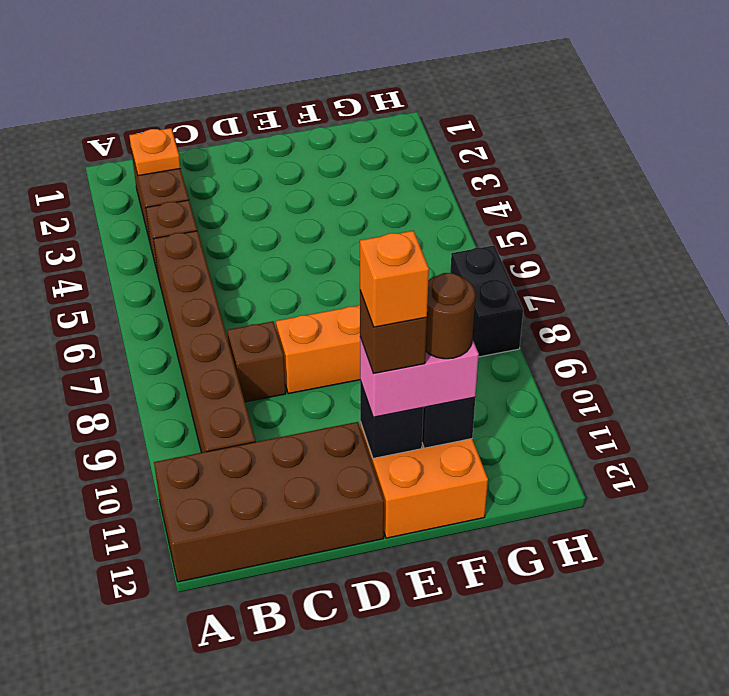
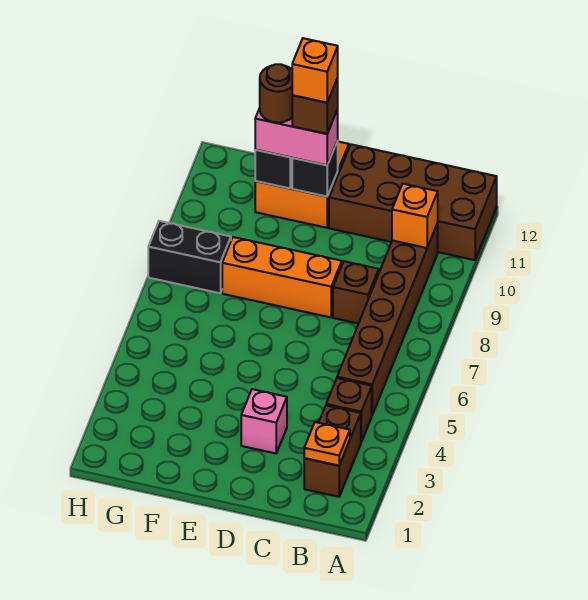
none -> orange 1x1 brick [392,184,438,248]
none -> pink 1x1 brick [241,389,287,453]
black 1x2 brick [450,245,523,357] -> black 1x2 brick turned to [148,221,231,293]

